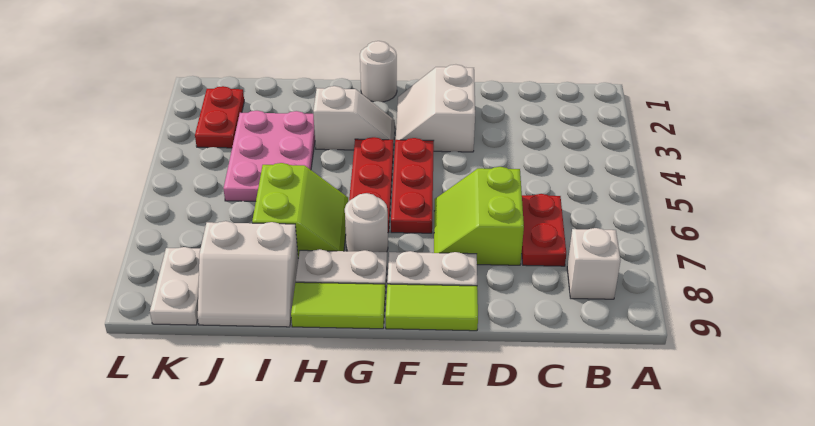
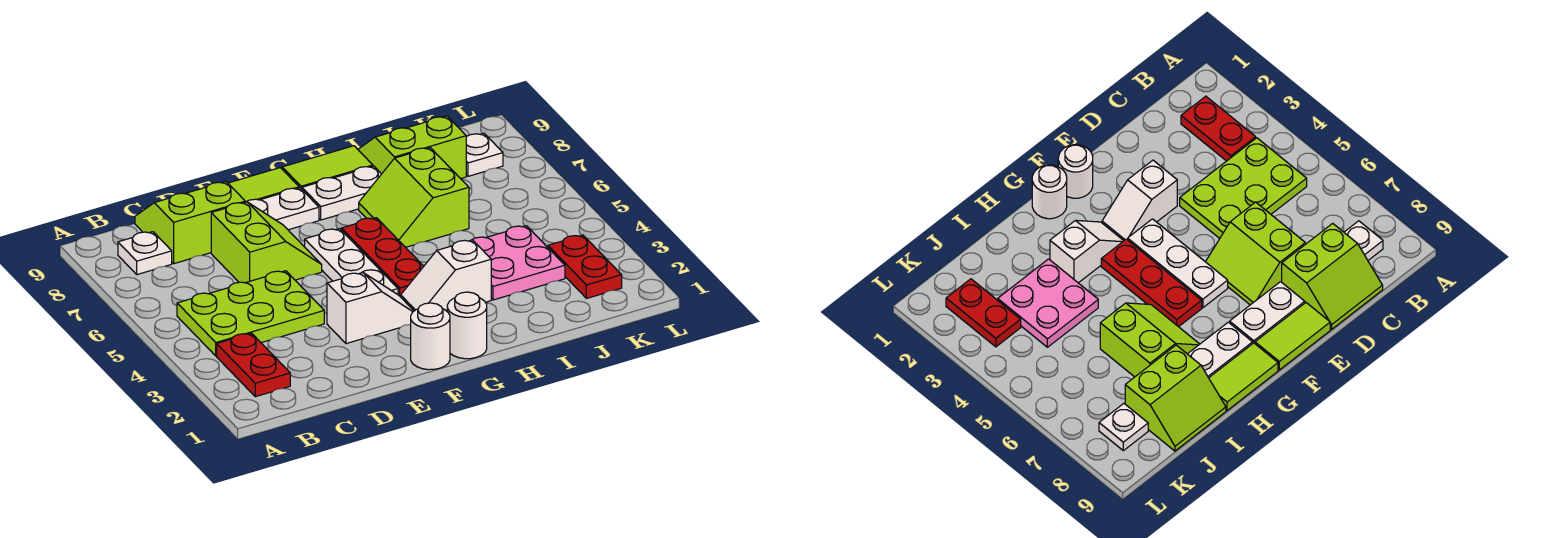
none -> lime 2x3 plate [177,271,324,356]
white 1x1 brick [567,228,621,299] -> white 1x1 plate [118,232,172,275]
red 1x2 plate [522,194,566,266] -> red 1x2 plate moved to [217,333,290,397]
none -> lime 2x2 slope [135,182,245,264]
white 2x2 slope [396,65,475,152] -> white 1x2 slope [327,273,414,344]
red 1x3 plate [391,138,434,233] -> white 1x3 plate [305,229,398,294]
white 1x1 round brick [345,193,388,252] -> white 1x1 round brick moved to [411,303,450,370]
pink 2x3 plate [224,111,315,201] -> pink 2x2 plate [472,226,565,300]
white 2x2 slope [198,221,298,327] -> lime 2x2 slope [358,116,466,179]
white 1x2 plate [150,247,200,325] -> white 1x1 plate [466,133,503,176]

